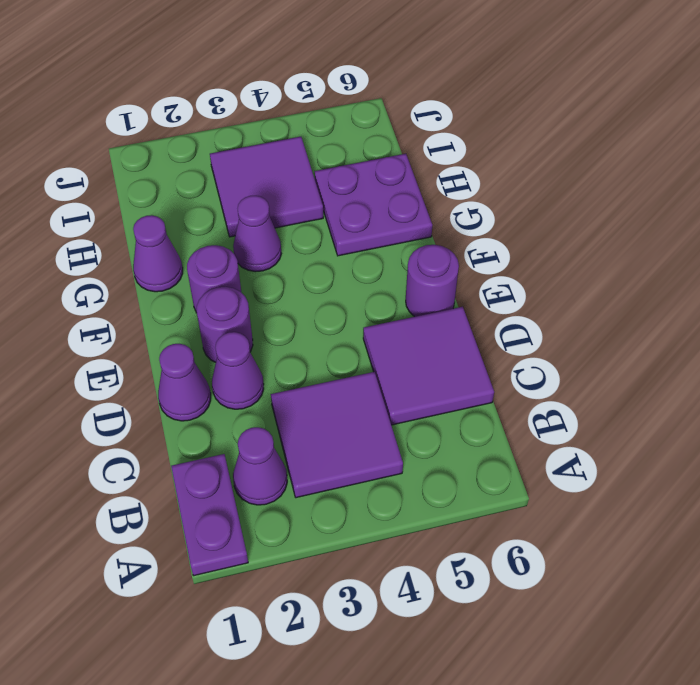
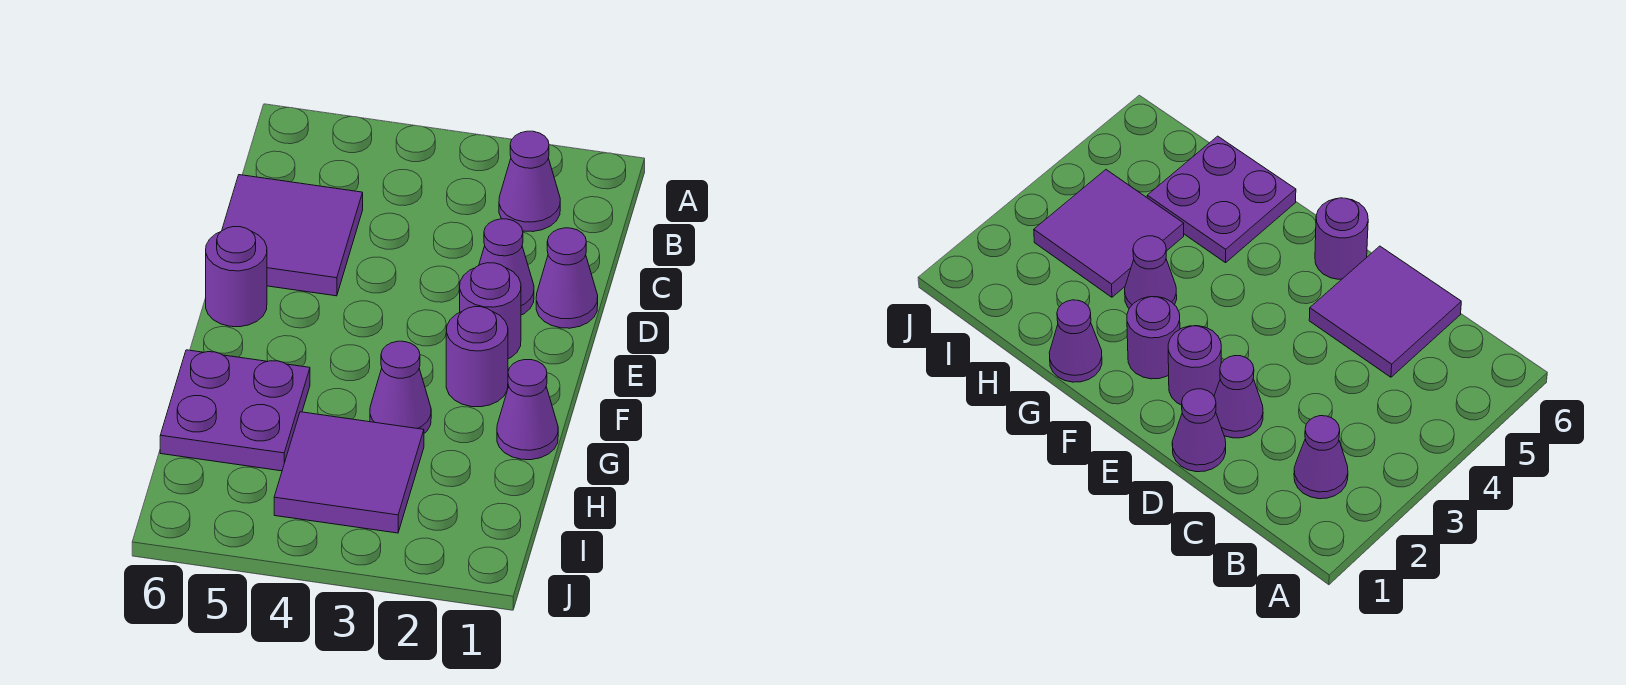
purple 1x2 plate [171,454,248,576] -> none
purple 2x2 tile [271,372,403,498] -> none

